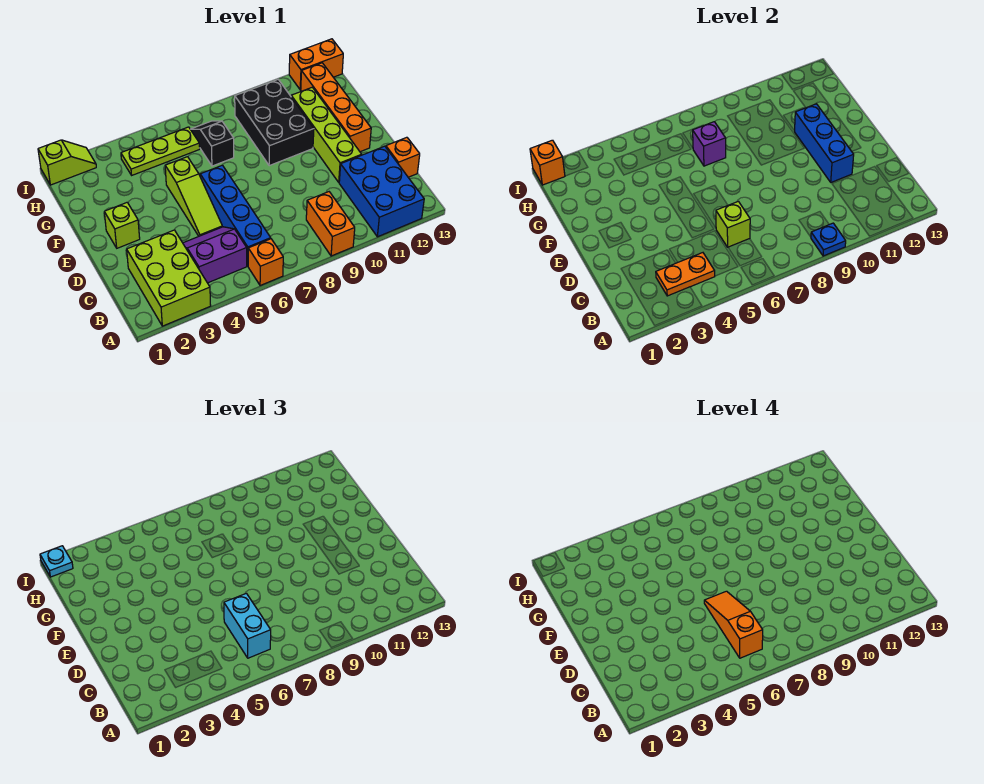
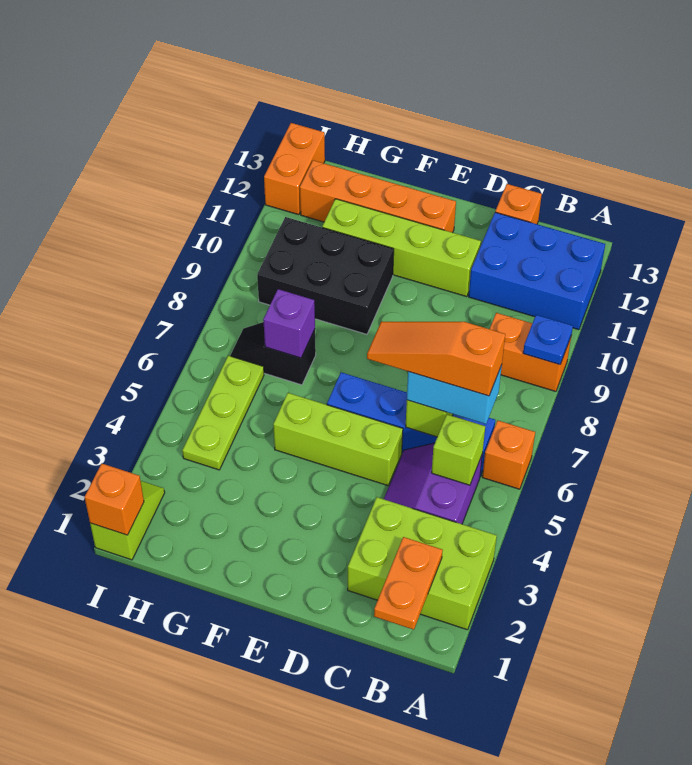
orange 1x2 plate [656,253,715,296] -> orange 1x2 plate moved to [374,537,443,630]
lime 1x3 slope [165,157,222,236] -> lime 1x3 brick [273,393,403,486]
blue 1x3 brick [795,104,854,182] -> none
lime 1x1 brick [104,203,140,248] -> lime 1x1 brick moved to [432,414,485,485]
cyan 1x1 plate [40,546,73,577] -> none

